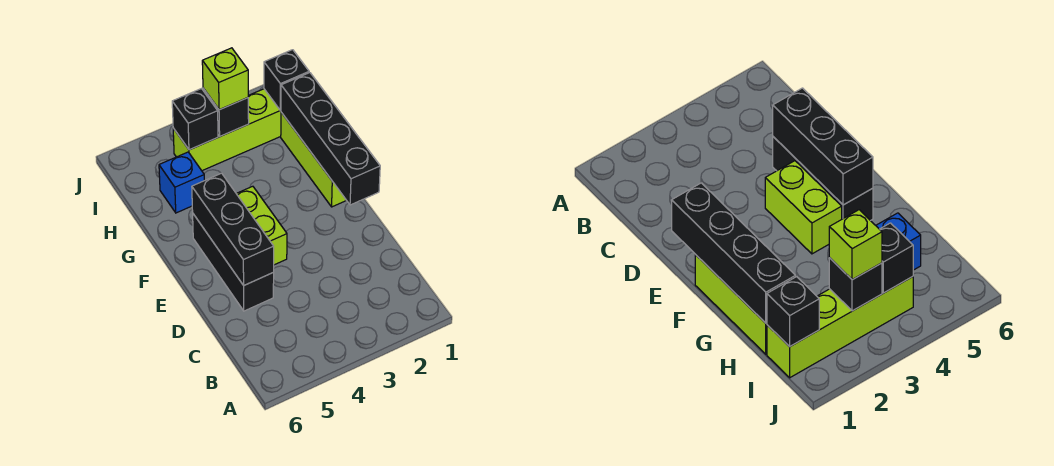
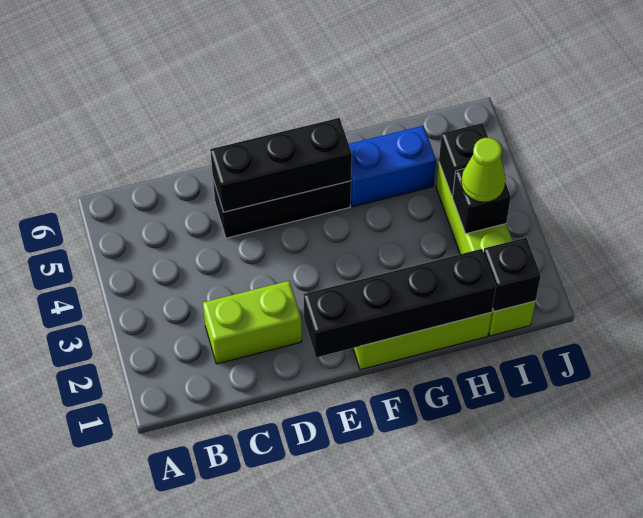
lime 1x2 brick [236,186,287,265] -> lime 1x2 brick moved to [203,281,302,364]
blue 1x1 brick [159,152,204,213] -> blue 1x2 brick [349,126,436,207]
lime 1x1 brick [202,48,248,110] -> lime 1x1 cone [461,138,506,202]

